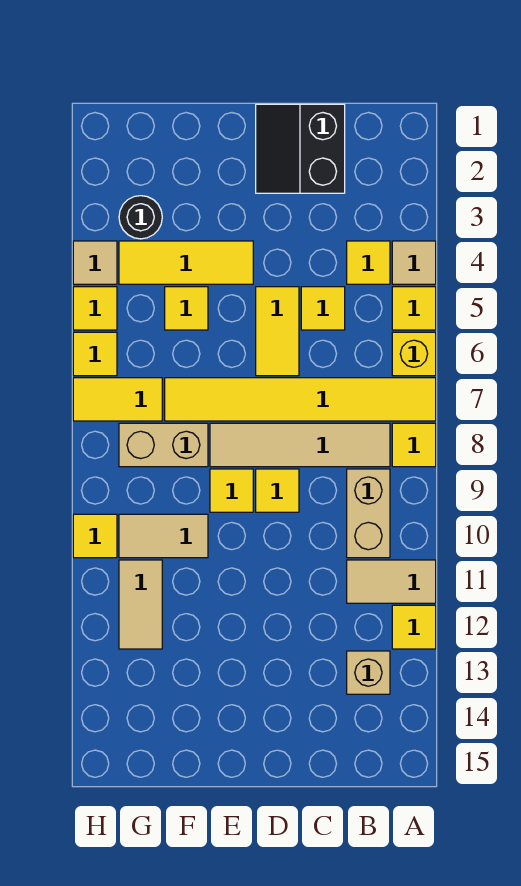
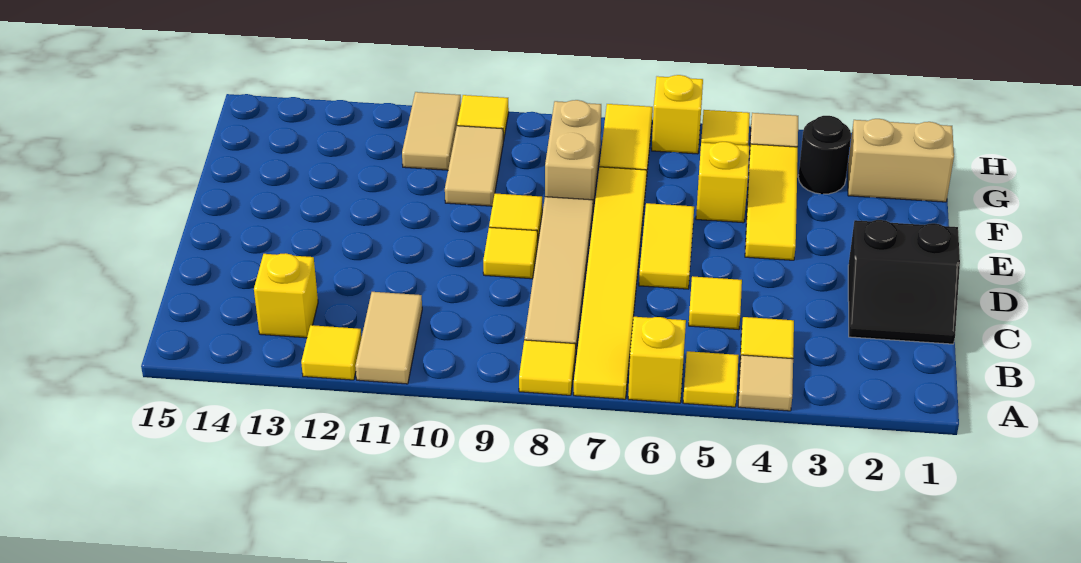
tan 1x2 brick [347,469,390,558] -> tan 1x2 brick moved to [848,119,954,202]
tan 1x1 brick [347,651,390,694] -> yellow 1x1 brick [254,253,318,338]
black 2x2 slope [256,104,345,193] -> black 2x2 slope turned to [848,220,960,344]
yellow 1x2 tile [256,287,299,376] -> yellow 1x2 tile turned to [639,203,694,289]
yellow 1x1 tile [165,287,208,330] -> yellow 1x1 brick [696,142,749,223]
tan 1x2 tile [119,560,162,649] -> tan 1x2 tile turned to [402,92,461,170]
yellow 1x1 tile [73,332,117,376] -> yellow 1x1 brick [652,75,703,154]

